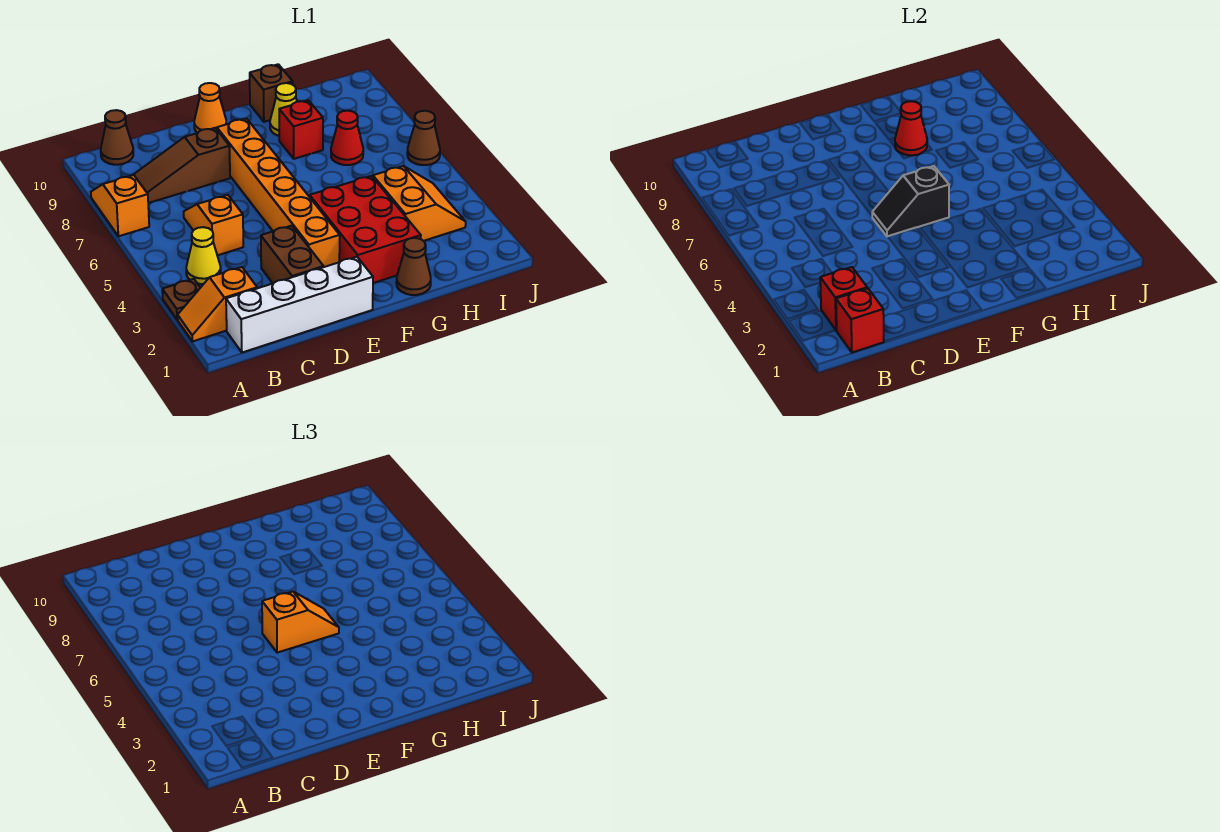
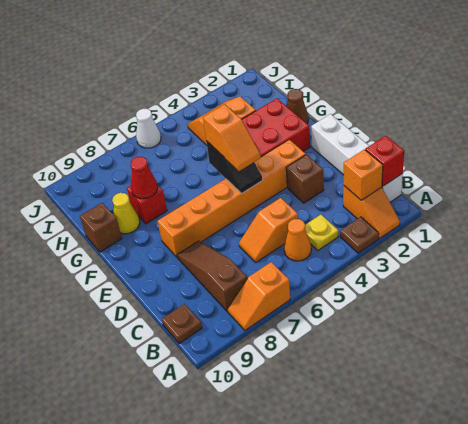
red 1x1 brick [820,267,867,331] -> orange 1x1 brick [343,149,383,200]
yellow 1x1 cone [186,227,221,284] -> yellow 1x1 plate [305,215,338,250]
brown 1x3 slope [133,128,230,203] -> brown 1x3 slope turned to [177,241,247,311]
brown 1x1 cone [101,110,133,165] -> brown 1x1 plate [162,304,202,344]
brown 1x2 brick [261,226,324,283] -> brown 1x1 brick [286,155,324,203]
orange 1x2 slope [262,592,339,653] -> orange 1x2 slope turned to [203,104,261,171]
orange 1x1 cone [194,83,226,133] -> orange 1x1 cone moved to [284,219,311,261]
red 1x1 cone [331,111,363,165] -> none
brown 1x1 cone [407,111,440,165] -> white 1x1 cone [136,109,161,148]

